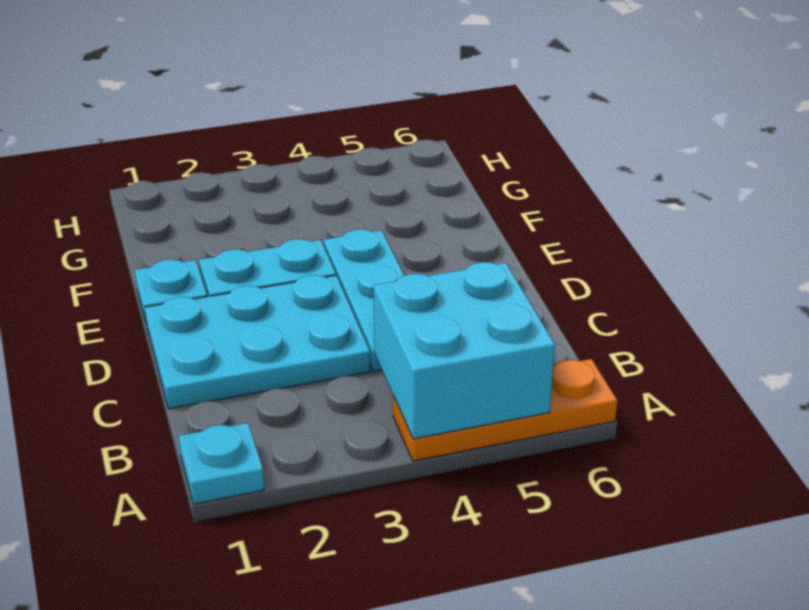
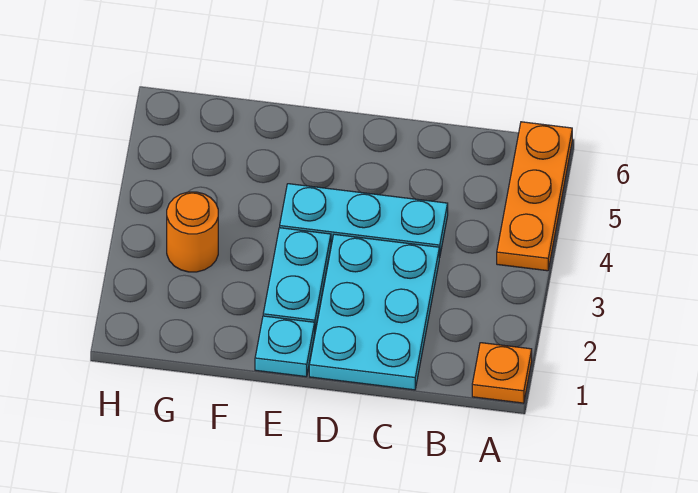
cyan 1x1 plate [179,423,265,504] -> orange 1x1 plate [472,343,532,403]
cyan 2x2 brick [373,262,555,439] -> none
none -> orange 1x1 round brick [167,192,218,272]

